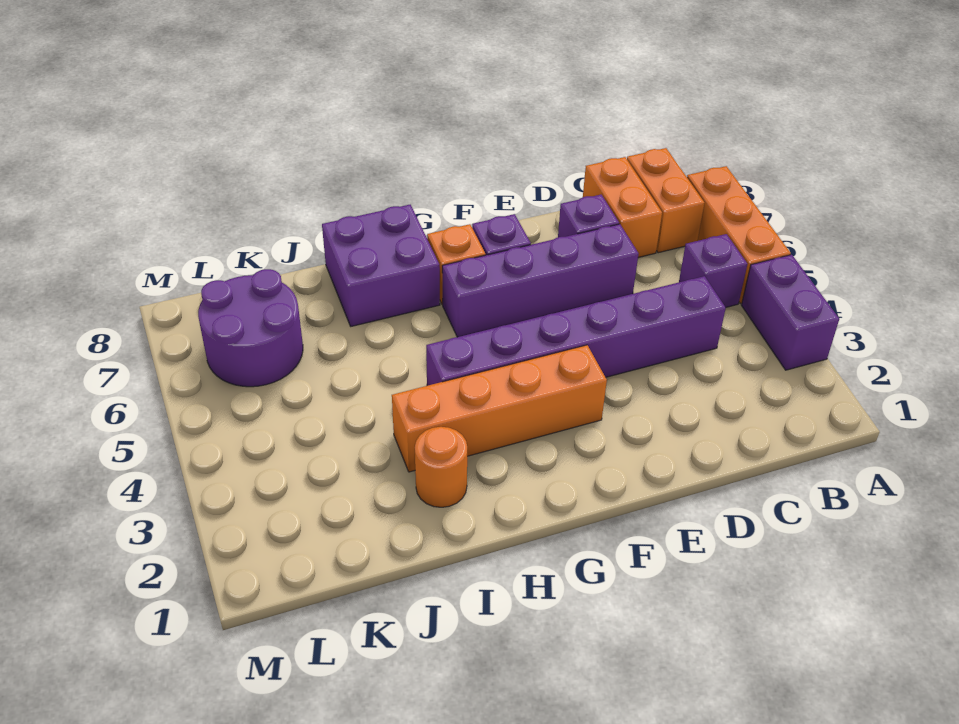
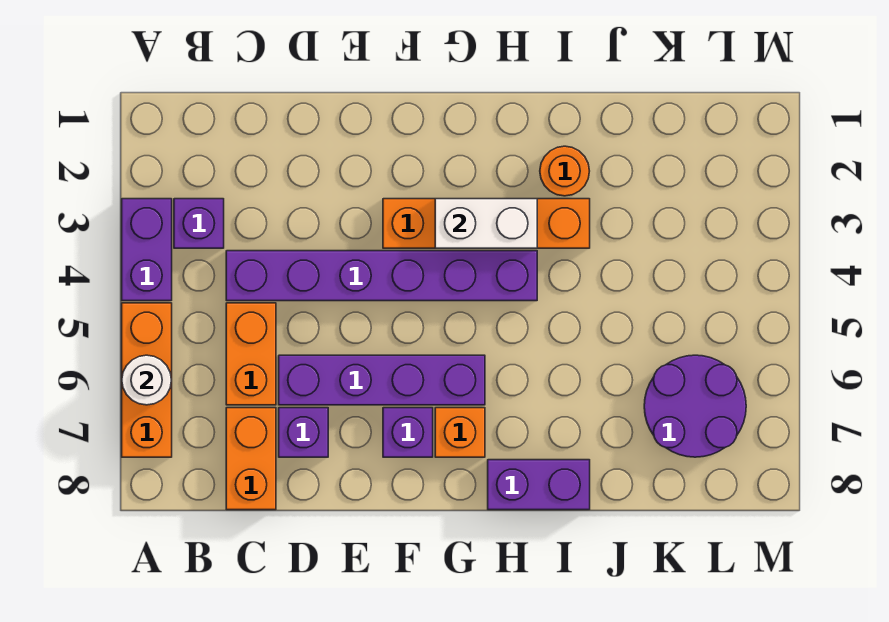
none -> white 1x1 round brick [122,355,172,405]
purple 1x1 brick [679,234,747,307] -> purple 1x1 brick moved to [174,199,224,248]
orange 1x2 brick [627,148,704,253] -> orange 1x2 brick moved to [226,303,276,405]
none -> white 1x2 brick [435,199,537,248]
purple 2x2 brick [322,205,440,326] -> purple 1x2 brick [488,460,590,510]

